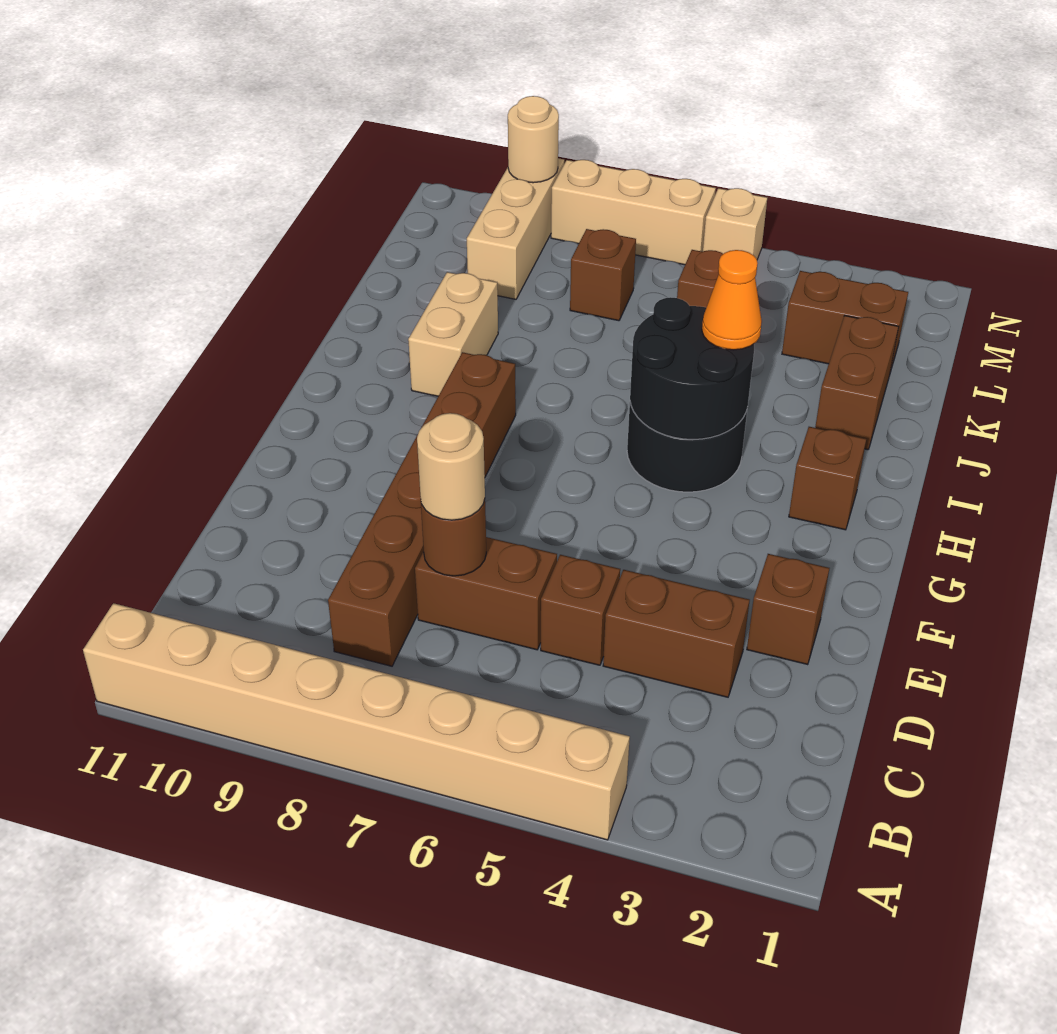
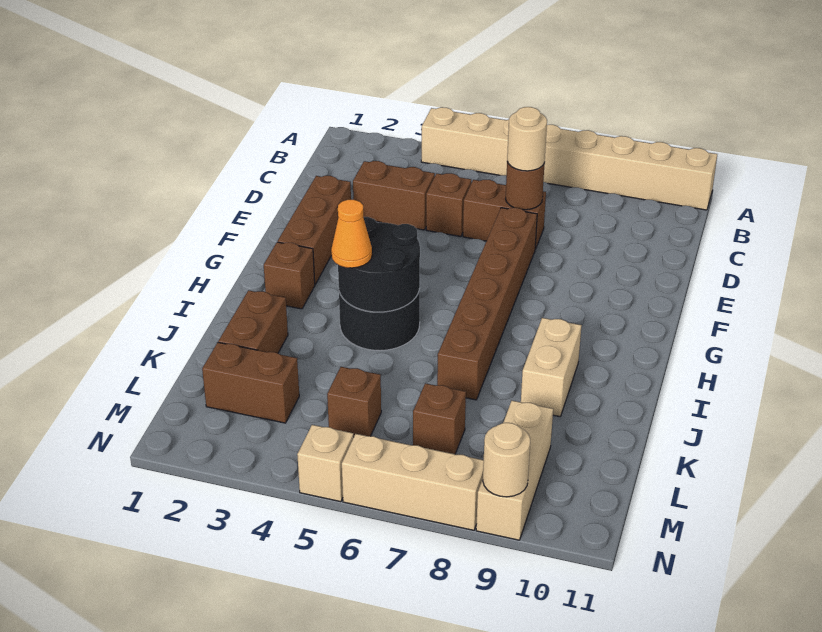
brown 1x6 brick [328,352,516,666] -> brown 1x6 brick moved to [437,208,537,400]
brown 1x1 brick [747,554,829,665] -> brown 1x3 brick [278,176,351,284]

